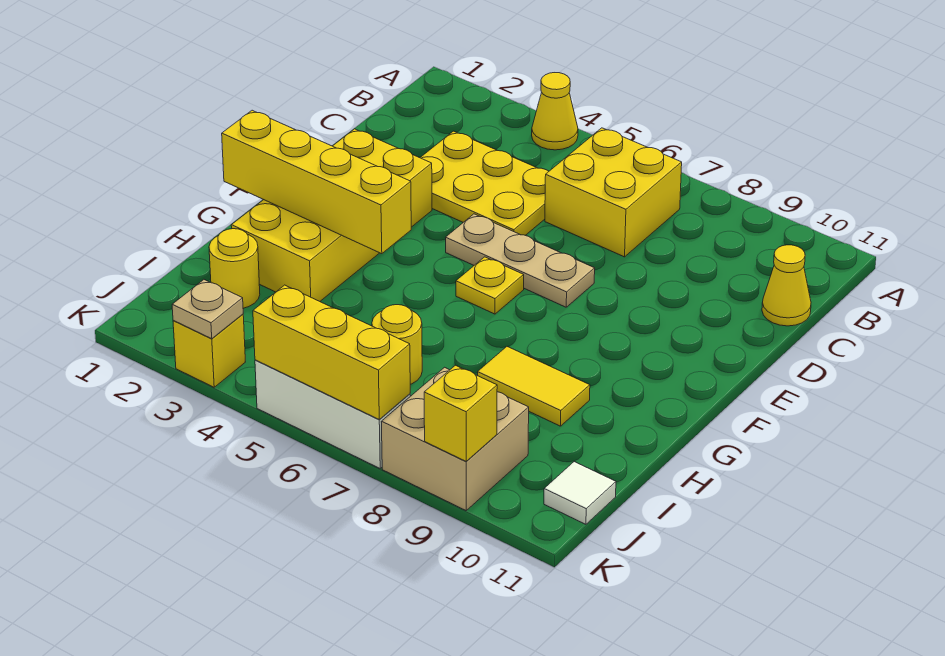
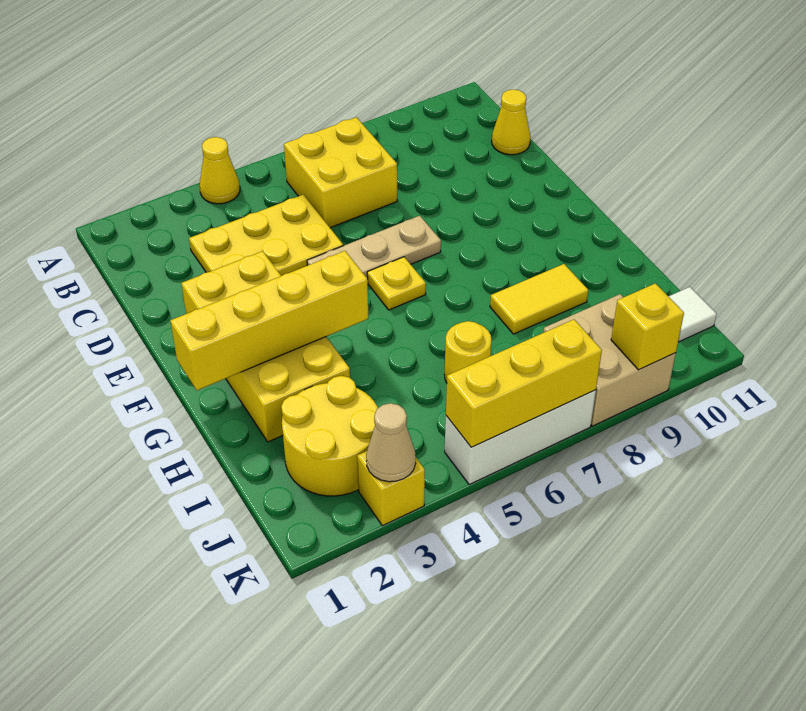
yellow 1x1 round brick [209,229,260,308] -> yellow 2x2 round brick [281,376,378,496]
tan 1x1 plate [172,280,243,339] -> tan 1x1 cone [366,403,416,482]

